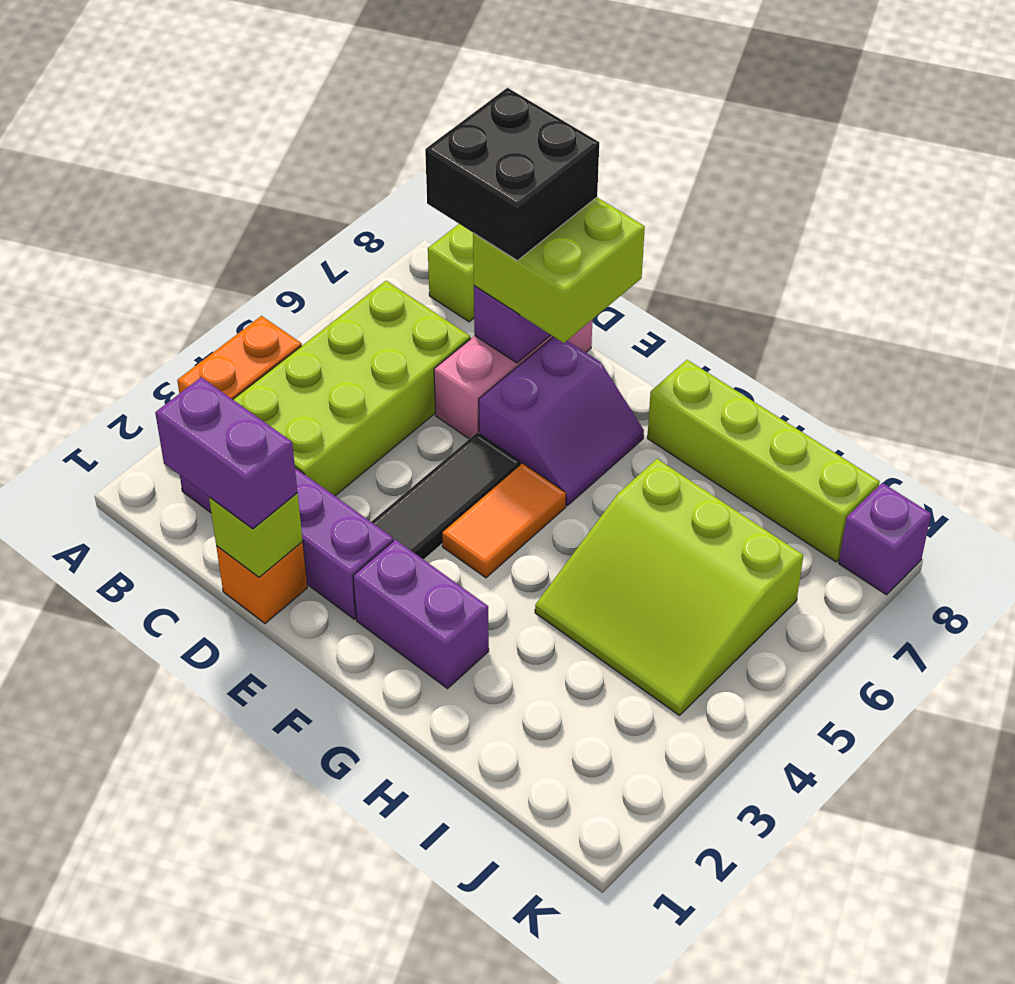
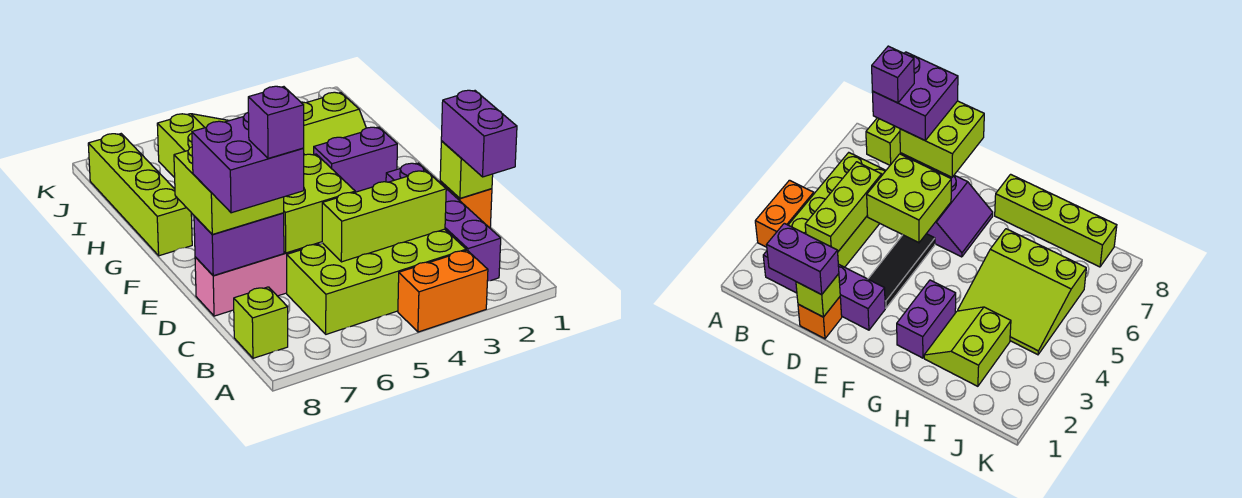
none -> lime 1x3 brick [322,171,446,262]
black 2x2 brick [425,88,599,261] -> purple 2x2 brick [192,113,304,213]
none -> lime 2x2 brick [284,154,355,253]
purple 1x2 brick [353,540,489,689] -> purple 1x2 brick turned to [314,127,397,192]
orange 1x2 tile [442,463,566,578] -> none
none -> lime 2x2 slope [301,92,366,155]
purple 1x1 brick [839,483,931,595] -> purple 1x1 brick moved to [248,86,304,158]

